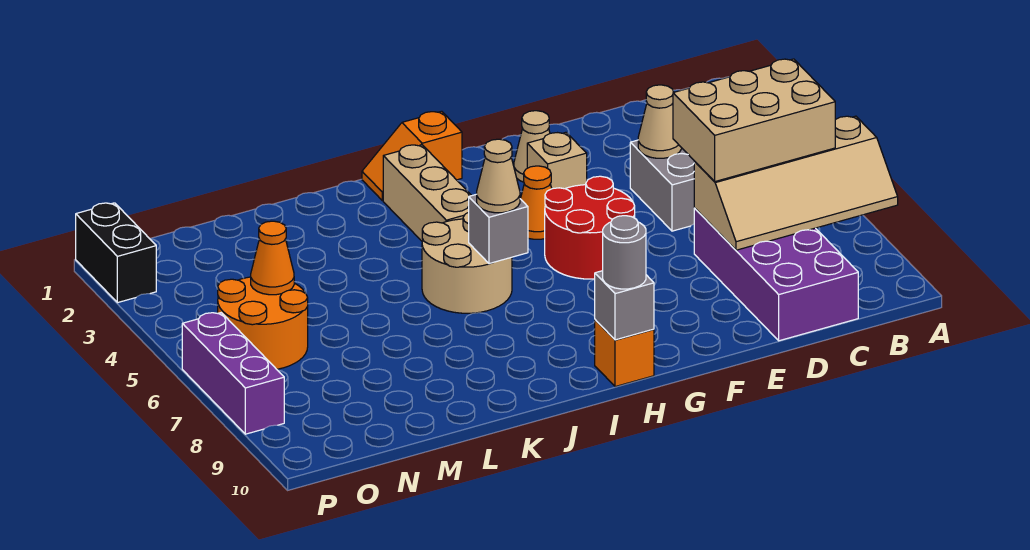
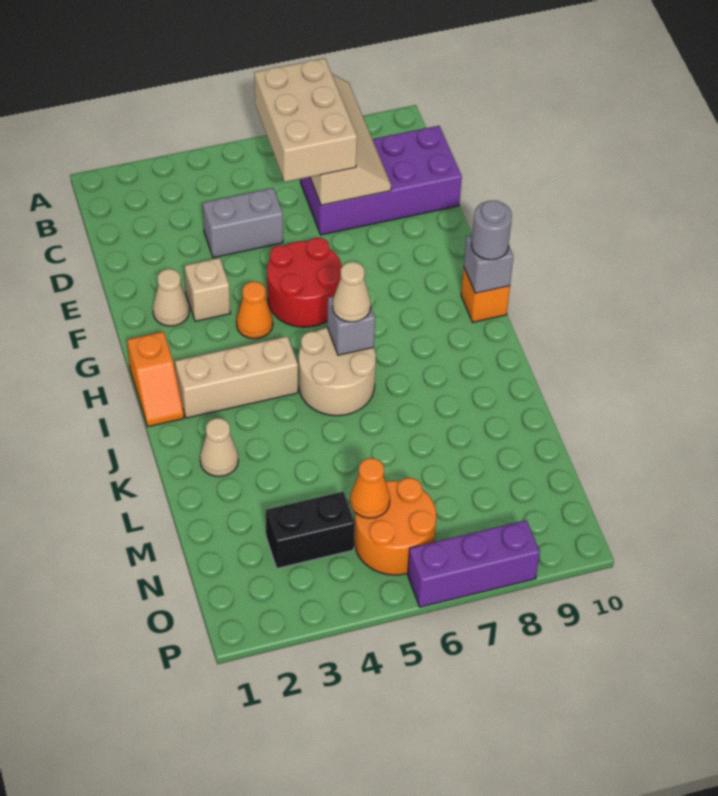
tan 1x1 cone [638,85,682,158] -> tan 1x1 cone moved to [200,418,238,477]
black 1x2 brick [76,203,156,303] -> black 1x2 brick moved to [266,492,355,568]

